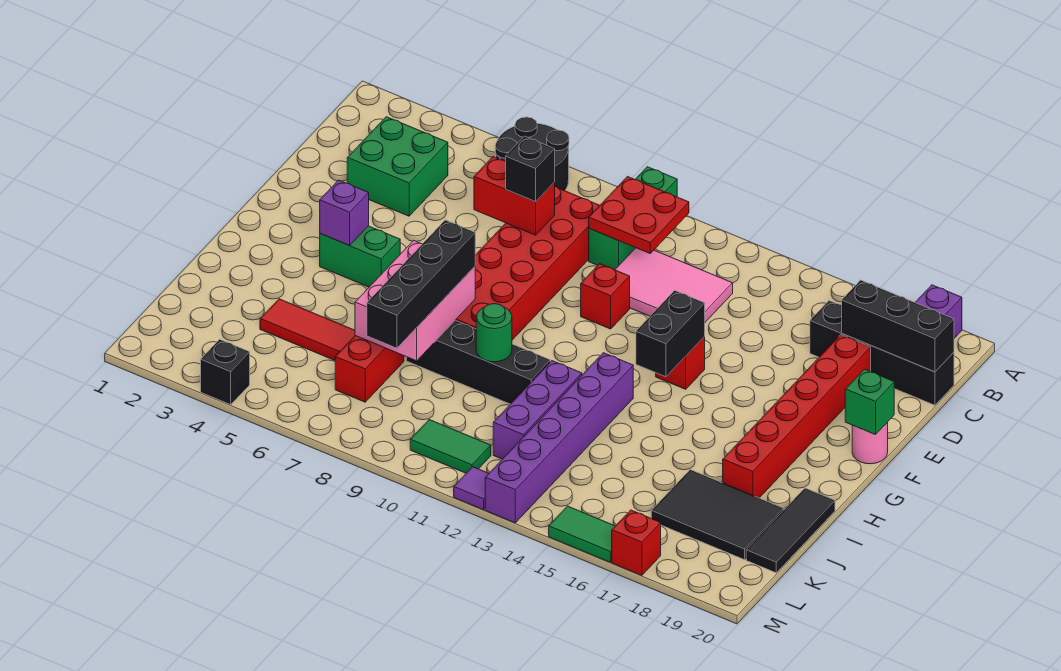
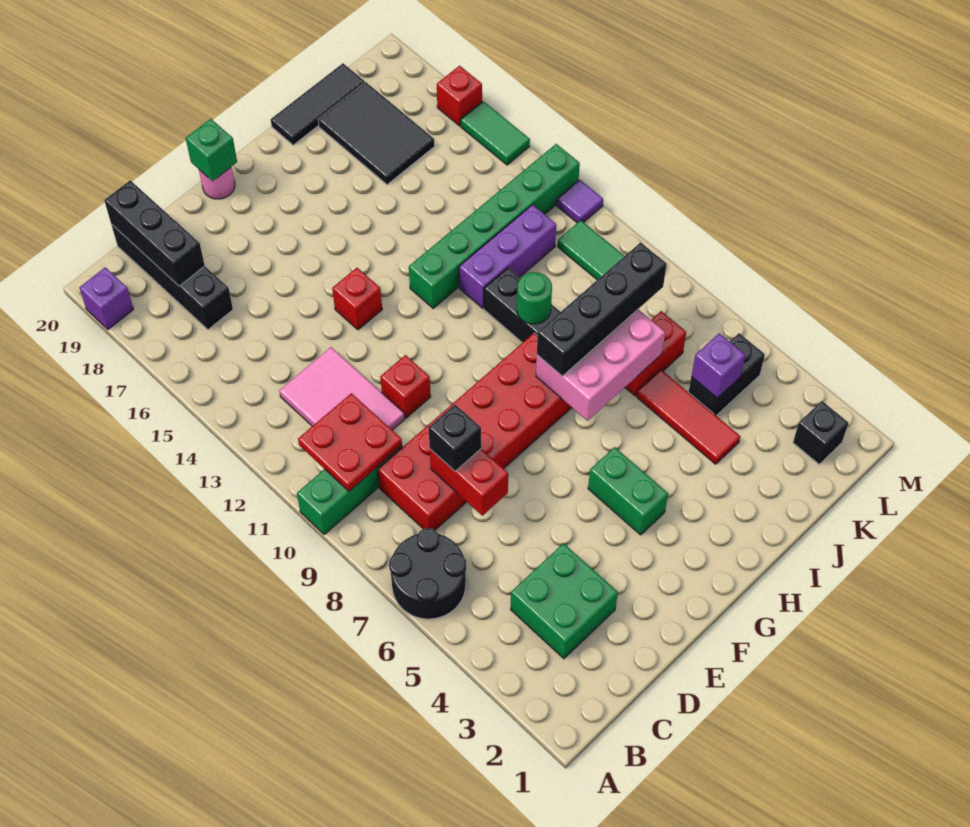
red 1x6 brick [723,335,871,498] -> none
black 1x2 brick [636,290,705,377] -> black 1x2 brick moved to [688,333,765,416]
purple 1x1 brick [320,180,369,246] -> purple 1x1 brick moved to [691,333,746,398]
purple 1x6 brick [485,353,633,523] -> green 1x6 brick [409,144,580,308]
black 1x1 brick [201,339,250,405] -> black 1x1 brick moved to [793,401,848,464]

